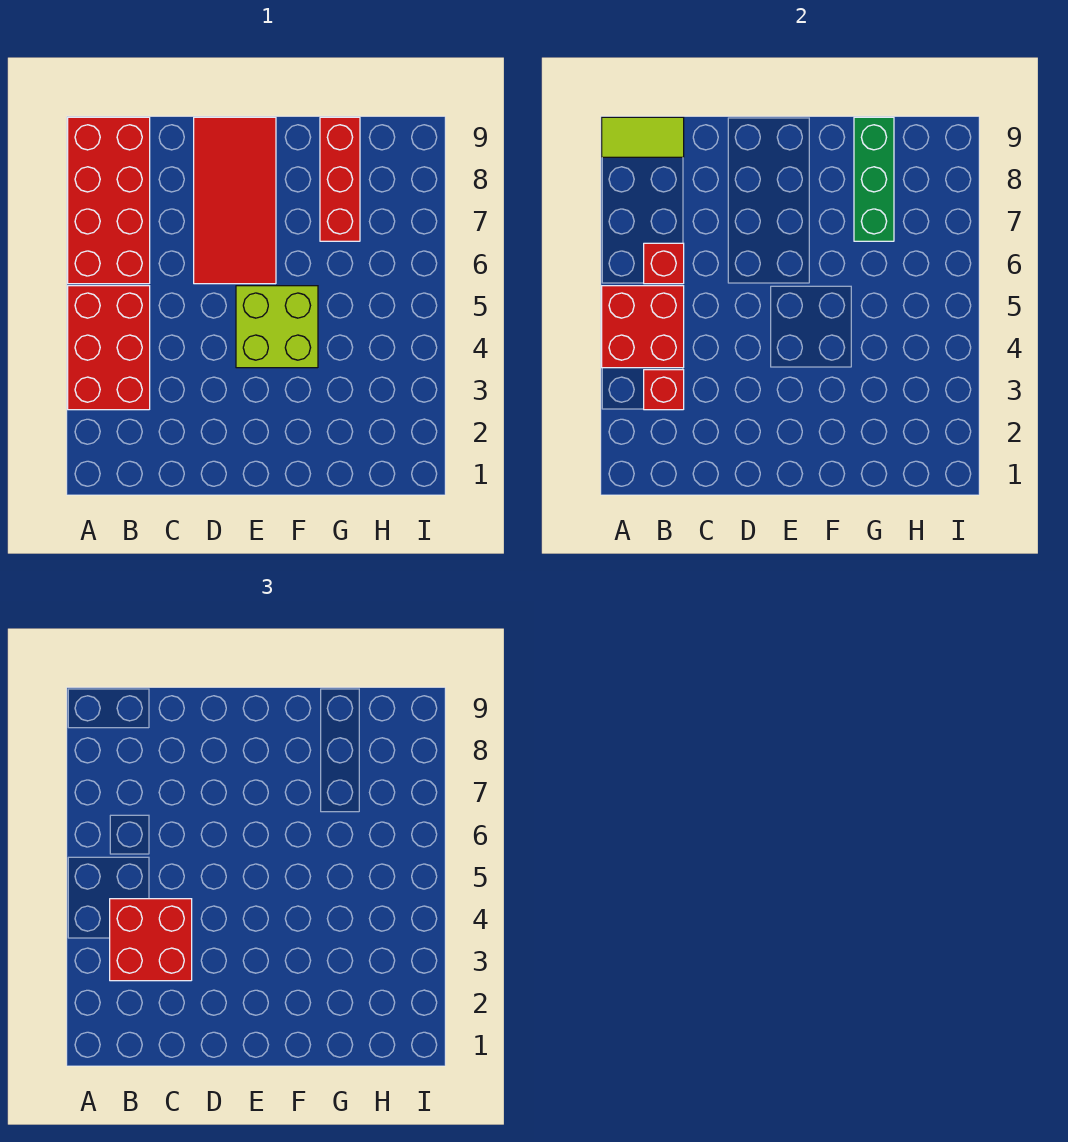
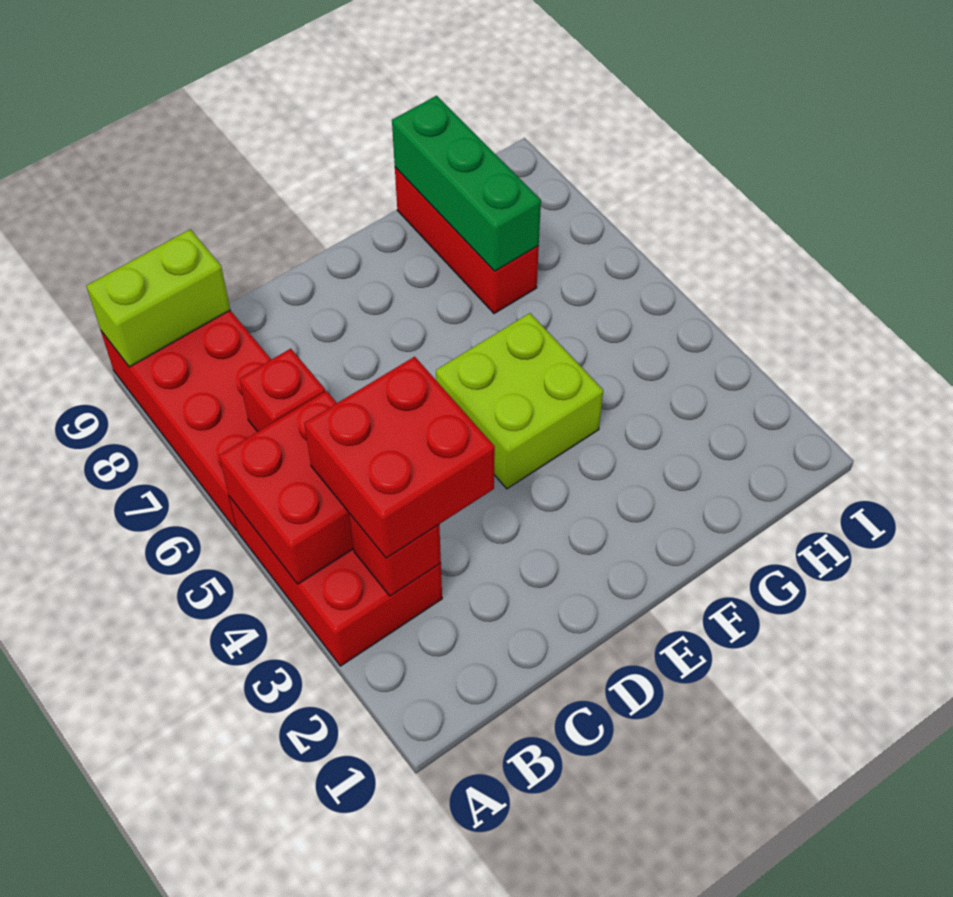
lime 1x2 tile [602,117,684,157] -> lime 1x2 brick [86,229,230,367]
red 2x4 tile [194,117,276,284] -> none

